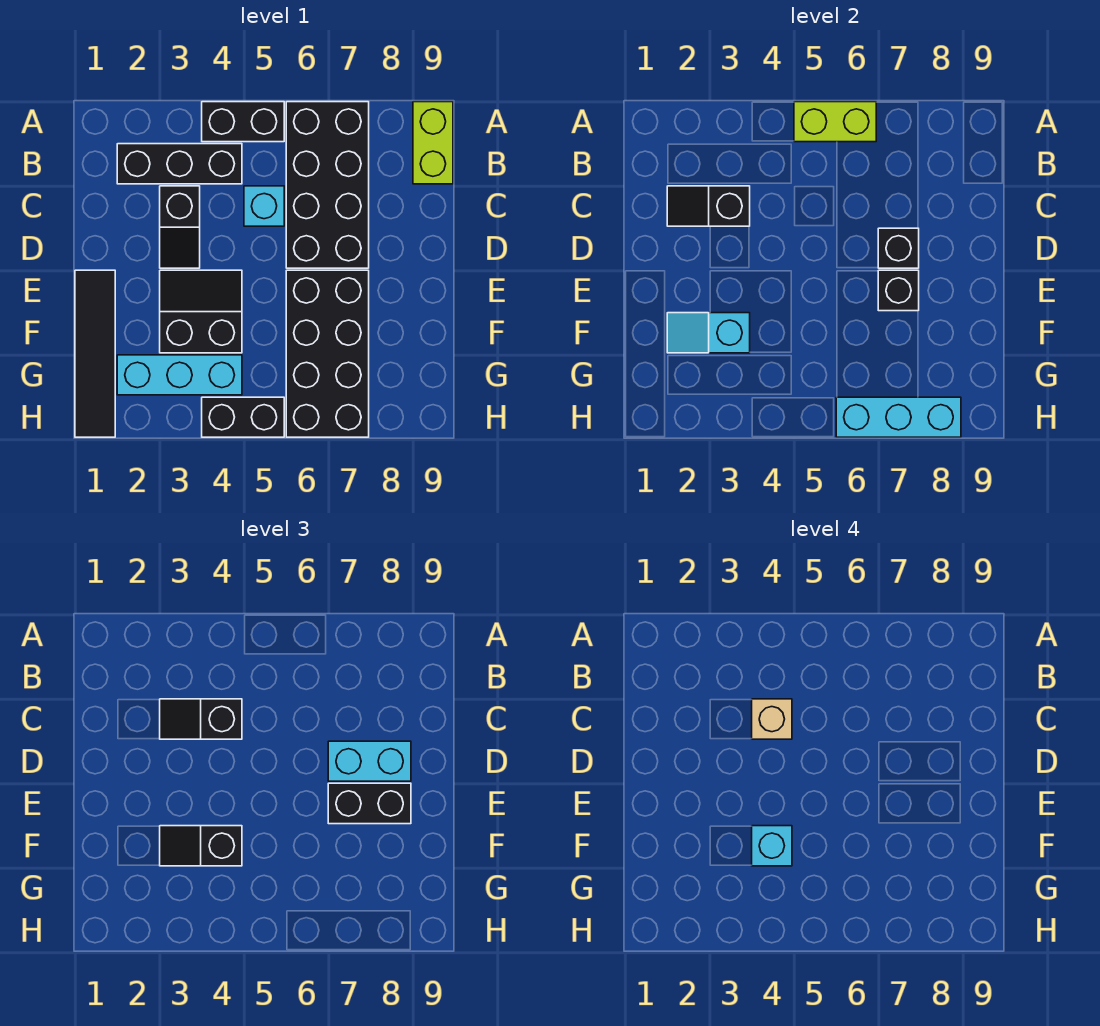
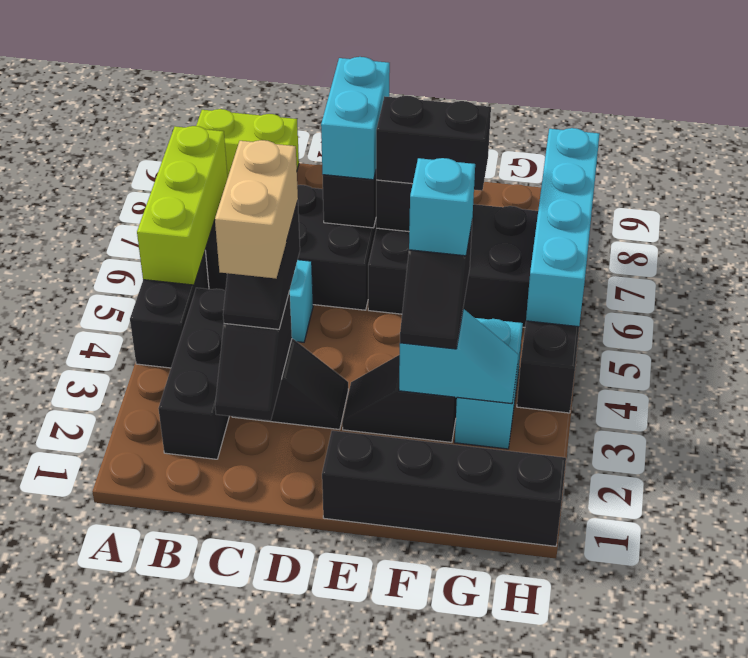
lime 1x2 brick [794,102,876,142] -> lime 1x3 brick [137,126,228,285]
tan 1x1 brick [752,699,792,739] -> tan 1x2 brick [215,140,298,278]
black 1x4 tile [75,270,115,437] -> black 1x4 brick [322,431,566,546]
black 2x2 slope [160,270,242,353] -> black 1x2 slope [342,355,457,442]
black 1x2 brick [328,783,411,824] -> black 1x2 brick turned to [376,96,491,191]
cyan 1x2 slope [667,313,750,353] -> cyan 1x2 slope turned to [399,309,518,404]
cyan 1x3 brick [117,355,242,395] -> cyan 1x2 brick [455,318,523,449]
cyan 1x3 brick [836,397,961,437] -> cyan 1x4 brick [526,128,600,327]

